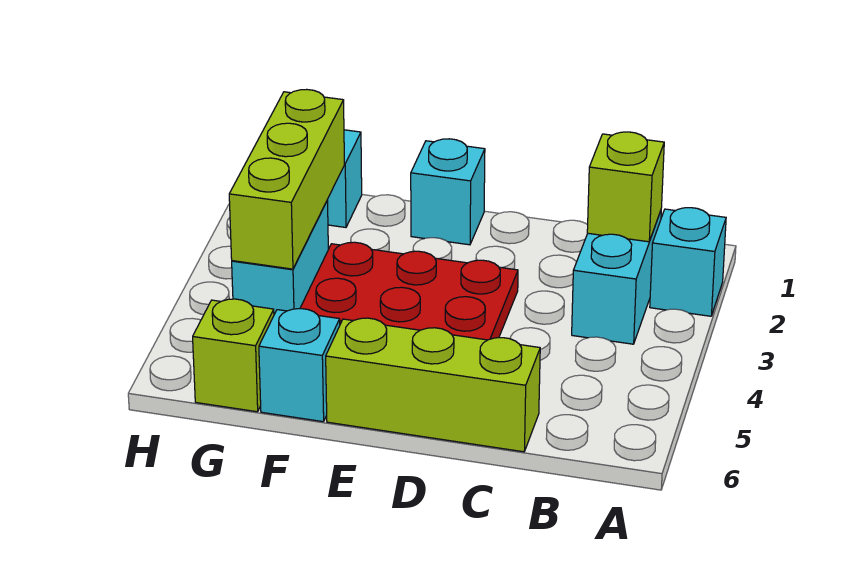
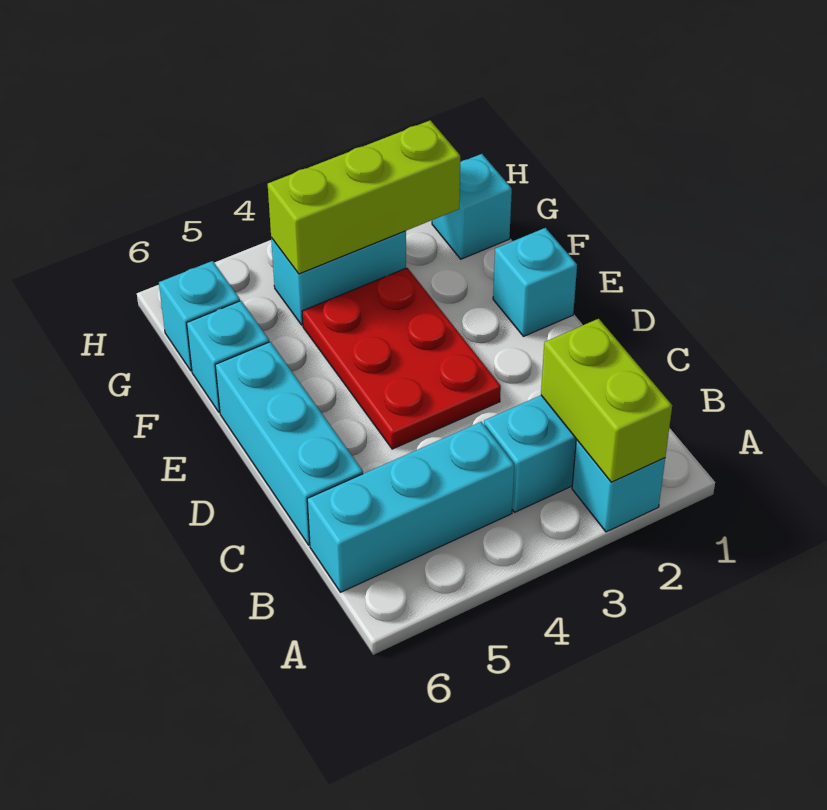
lime 1x1 brick [587,132,664,242] -> lime 1x2 brick [541,319,672,482]
none -> cyan 1x3 brick [307,422,514,592]
lime 1x3 brick [326,318,540,452] -> cyan 1x3 brick [215,342,363,545]
lime 1x1 brick [193,299,274,412] -> cyan 1x1 brick [159,261,240,371]

